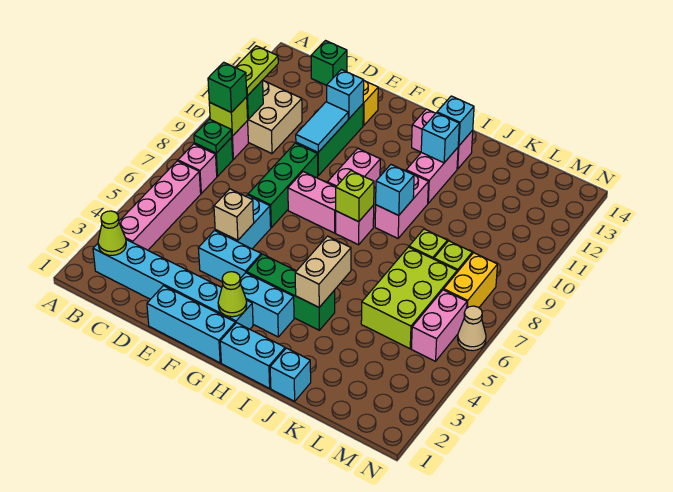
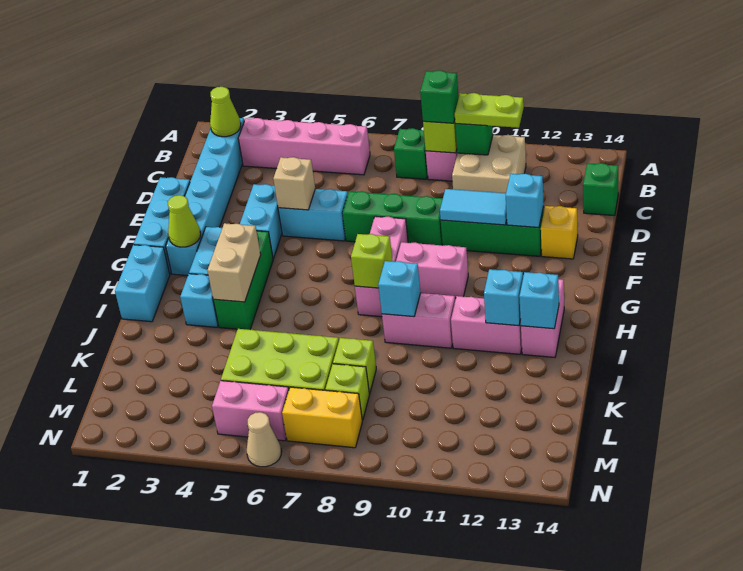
pink 1x1 brick [178,144,217,193] -> none
green 1x1 plate [194,119,232,153] -> none
tan 1x2 brick [295,236,351,307] -> tan 1x2 brick turned to [207,223,261,302]
cyan 1x1 brick [270,348,311,401] -> cyan 1x1 brick moved to [180,274,218,327]

